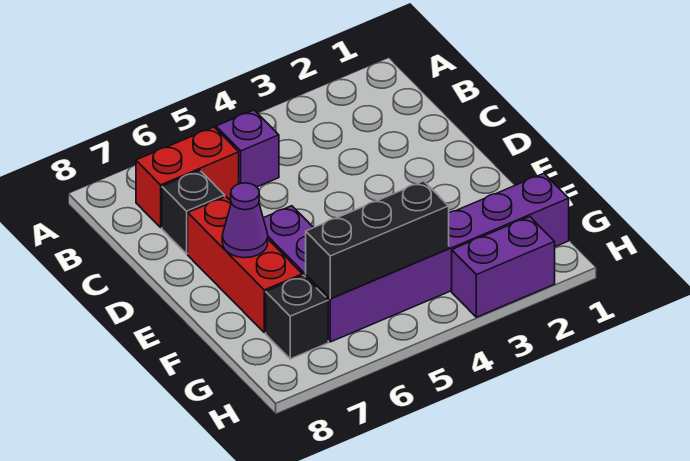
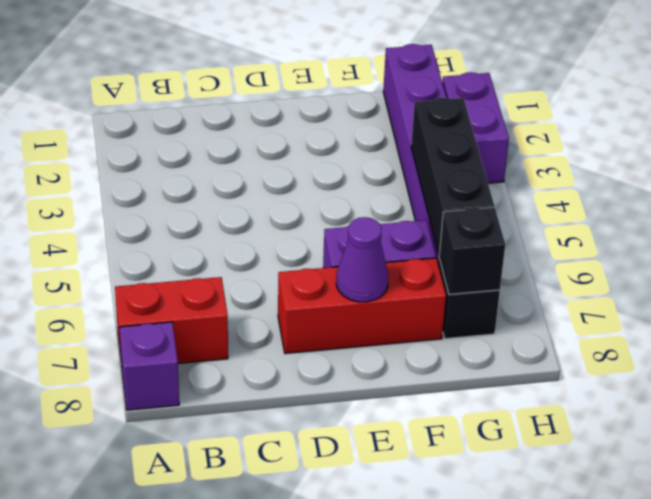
purple 1x1 brick [216,110,279,187] -> purple 1x1 brick moved to [119,322,179,410]
red 1x2 brick [136,127,239,227] -> red 1x2 brick turned to [115,277,228,365]
black 1x1 brick [162,170,225,254] -> black 1x1 brick moved to [439,207,505,294]

